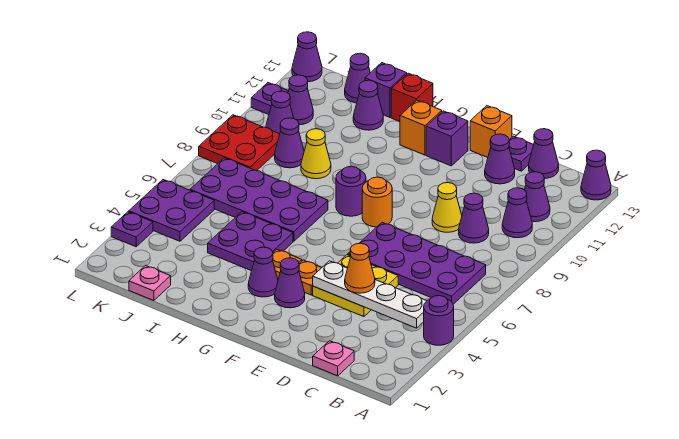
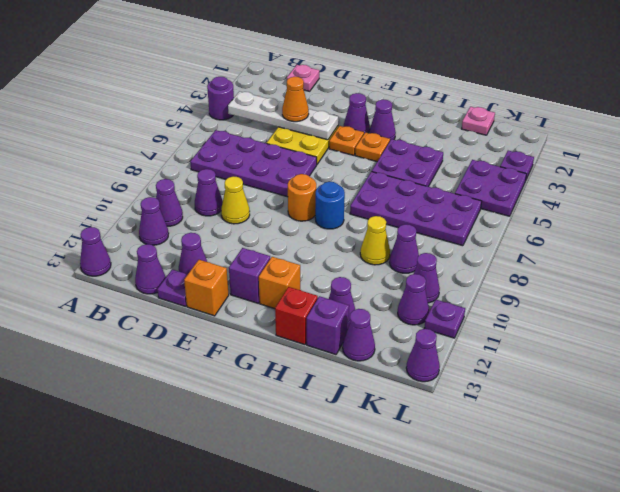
purple 1x1 round brick [336,166,366,216] -> blue 1x1 round brick [315,182,345,229]
red 2x2 plate [199,115,280,171] -> none

